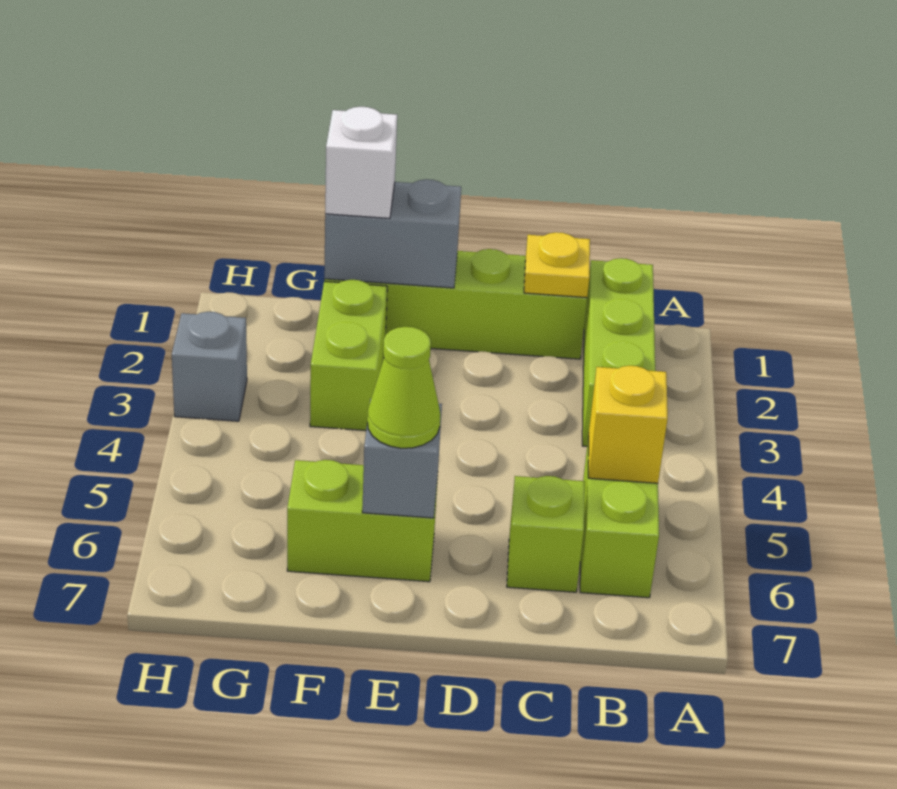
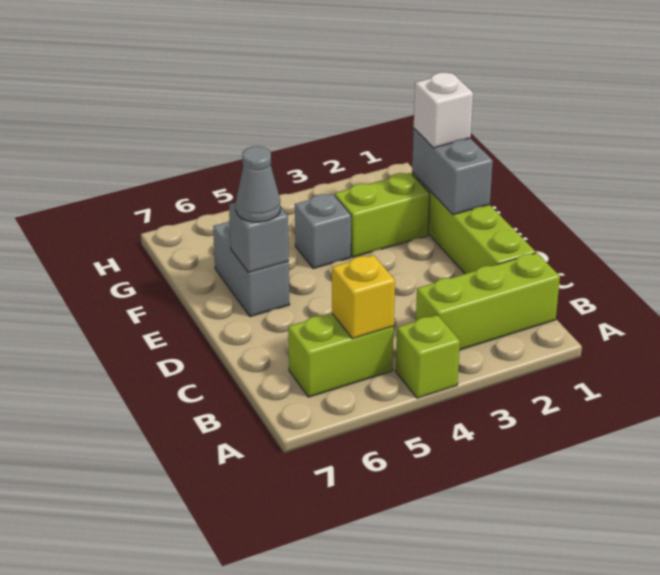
yellow 1x1 plate [524,232,590,298] -> none
lime 1x1 brick [507,476,585,592] -> lime 1x1 brick moved to [396,315,460,398]
lime 1x2 brick [287,460,438,582] -> grey 1x2 brick [213,220,289,317]
lime 1x1 cone [367,327,440,448] -> grey 1x1 cone [236,146,281,222]
grey 1x1 brick [172,312,247,421] -> grey 1x1 brick moved to [295,194,351,269]

